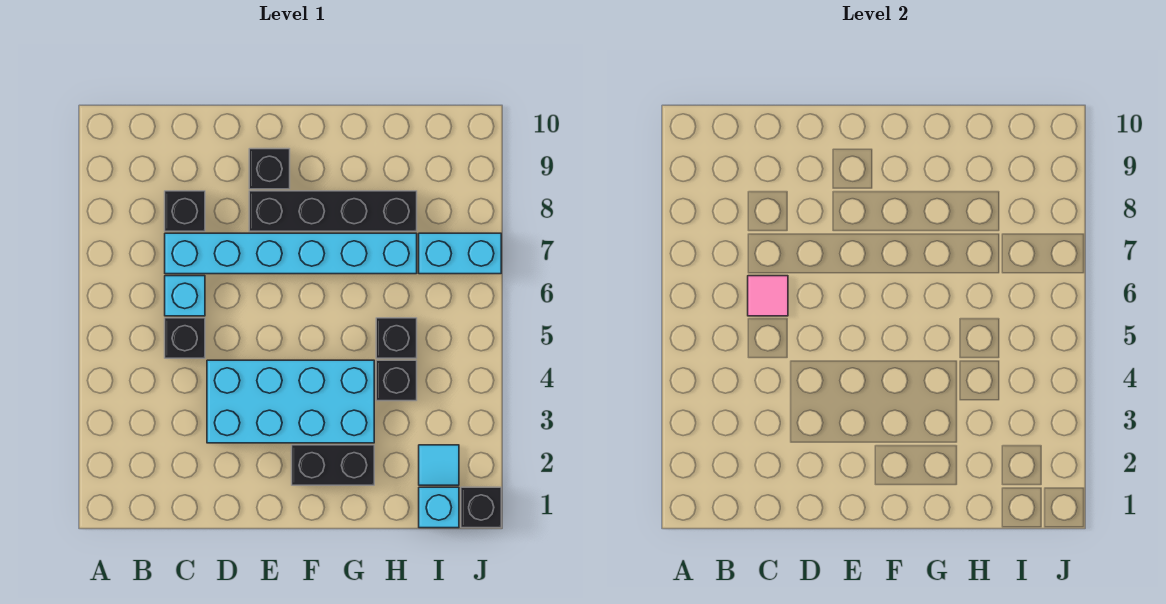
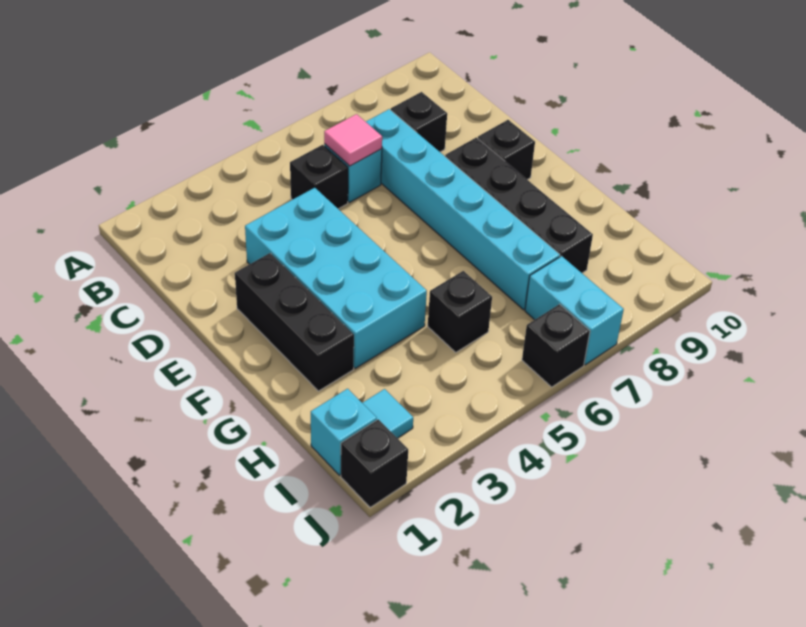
black 1x2 brick [292,445,374,485] -> black 1x3 brick [235,253,354,391]
black 1x1 brick [376,360,417,401] -> black 1x1 brick moved to [522,304,590,387]

